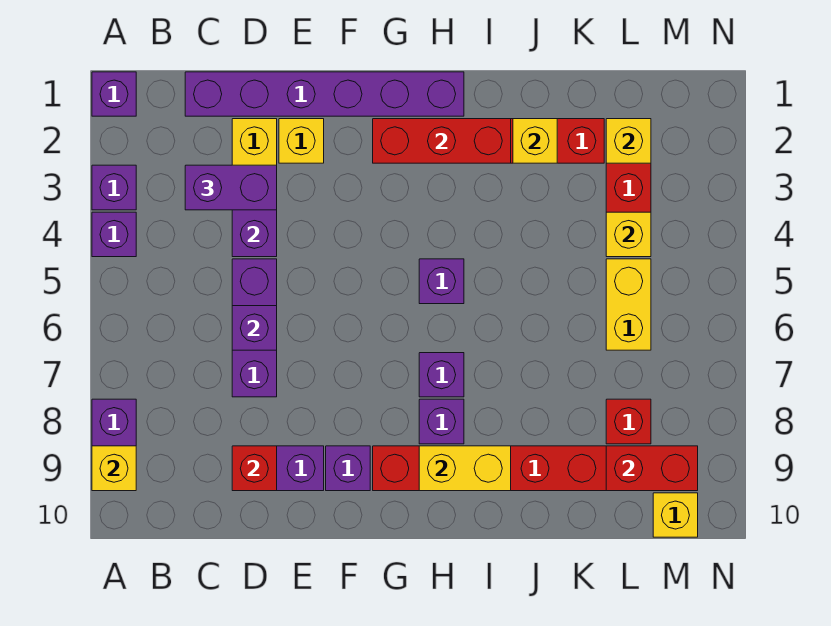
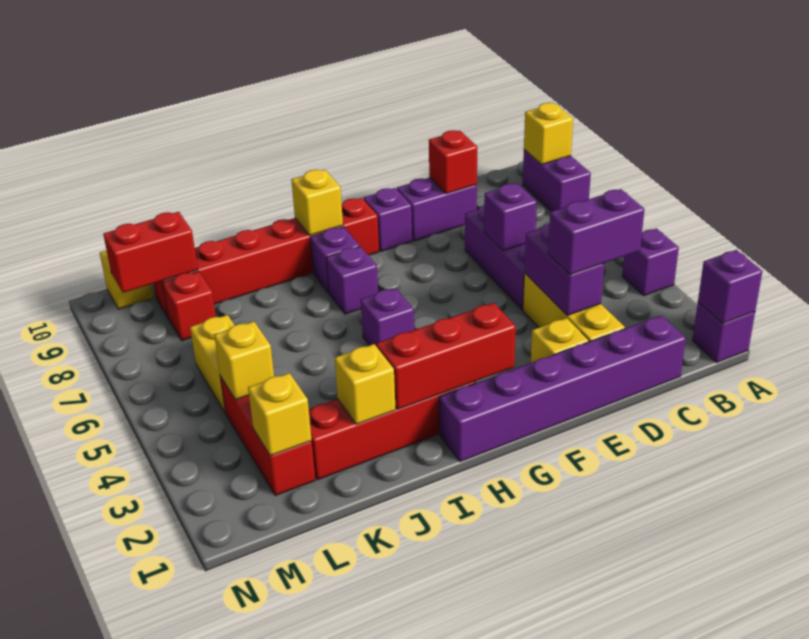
purple 1x1 brick [92,165,136,210] -> purple 1x1 brick moved to [698,250,762,323]
yellow 1x2 brick [419,446,511,491] -> yellow 1x1 brick [291,170,343,235]

